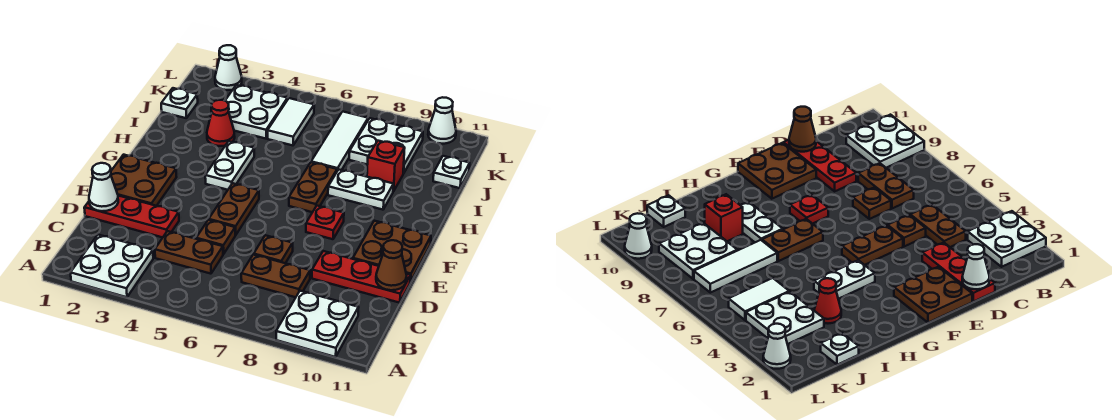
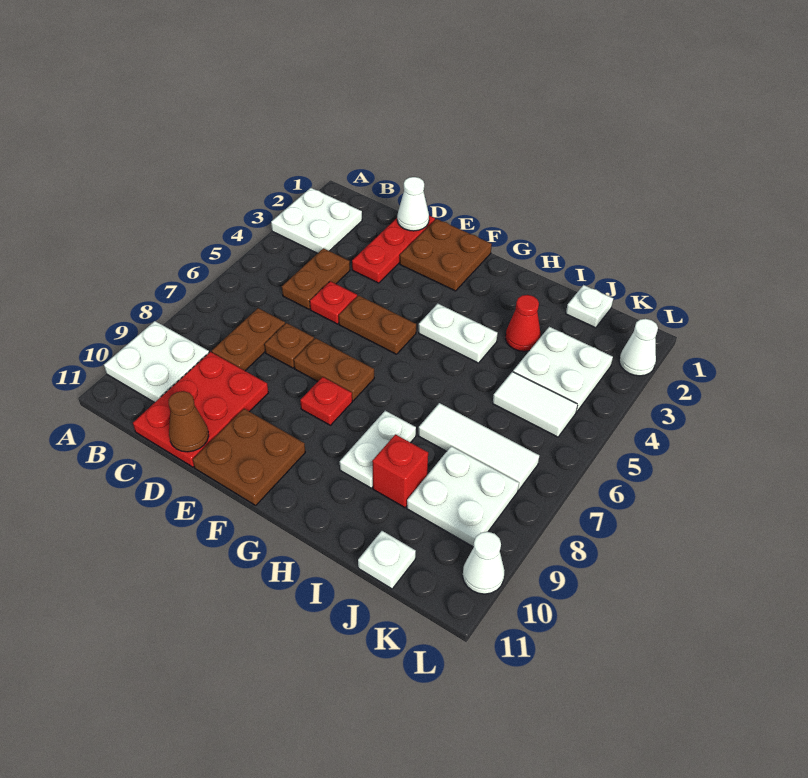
brown 1x1 plate [196,220,235,254] -> red 1x1 plate [310,281,357,324]
red 1x3 plate [312,251,411,303] -> red 2x3 plate [133,352,269,467]
brown 1x2 plate [289,162,337,212] -> brown 1x2 plate moved to [294,338,374,401]

